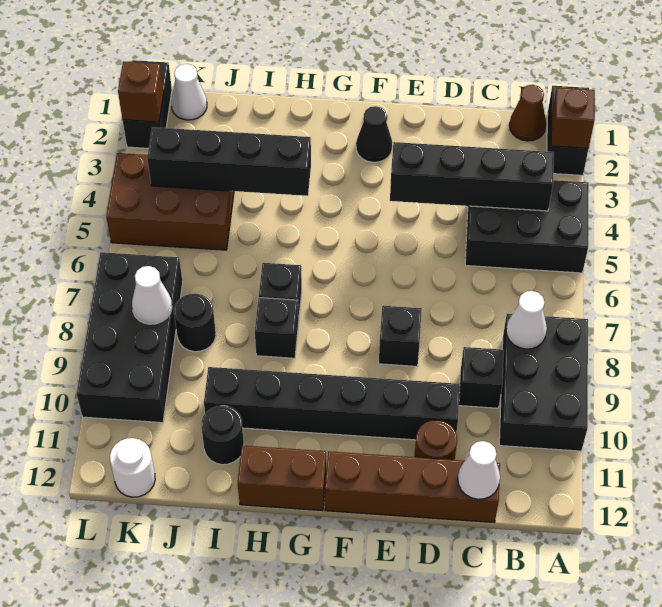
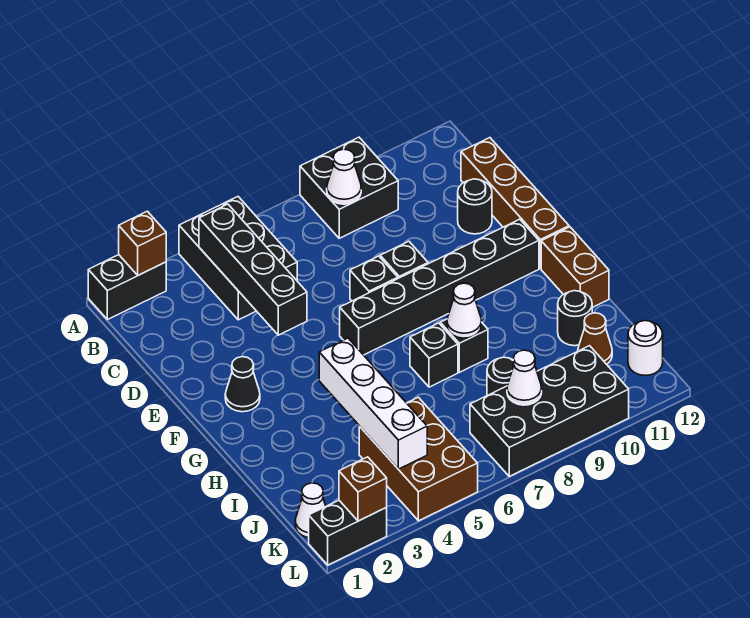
black 2x3 brick [499,314,588,451] -> black 2x2 brick [300,137,398,238]
brown 1x1 cone [509,85,546,141] -> brown 1x1 cone moved to [578,313,612,364]
black 1x1 brick [459,347,504,408] -> black 1x1 brick moved to [350,256,398,301]
white 1x1 cone [458,441,500,499] -> white 1x1 cone moved to [447,283,481,338]
black 1x6 brick [204,367,460,440] -> black 1x6 brick turned to [340,219,539,355]
brown 1x1 round brick [414,420,457,460] -> black 1x1 round brick [458,179,492,234]
black 1x4 brick [147,127,311,196] -> white 1x4 brick [319,338,427,469]

